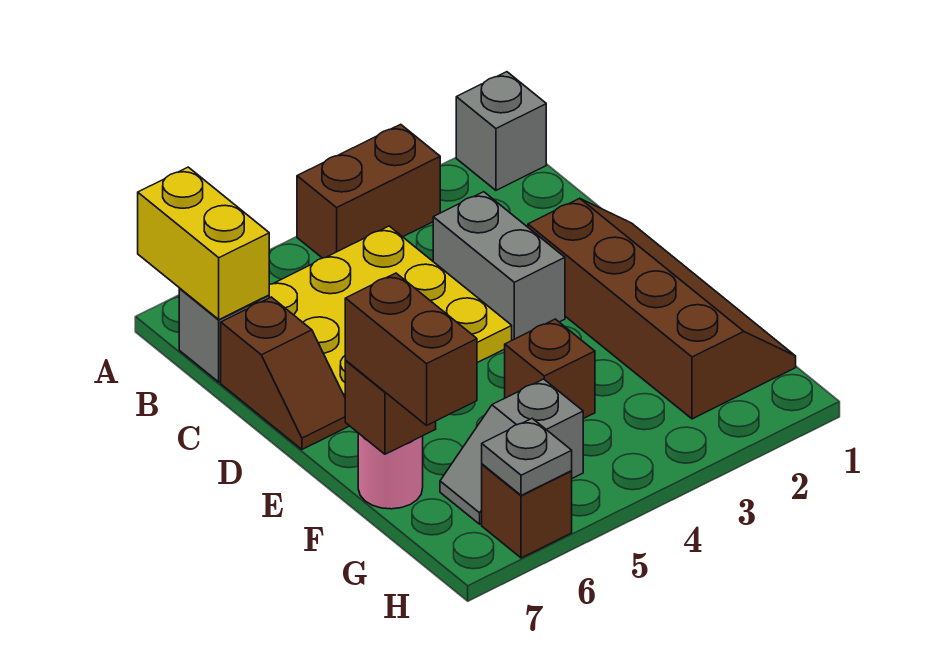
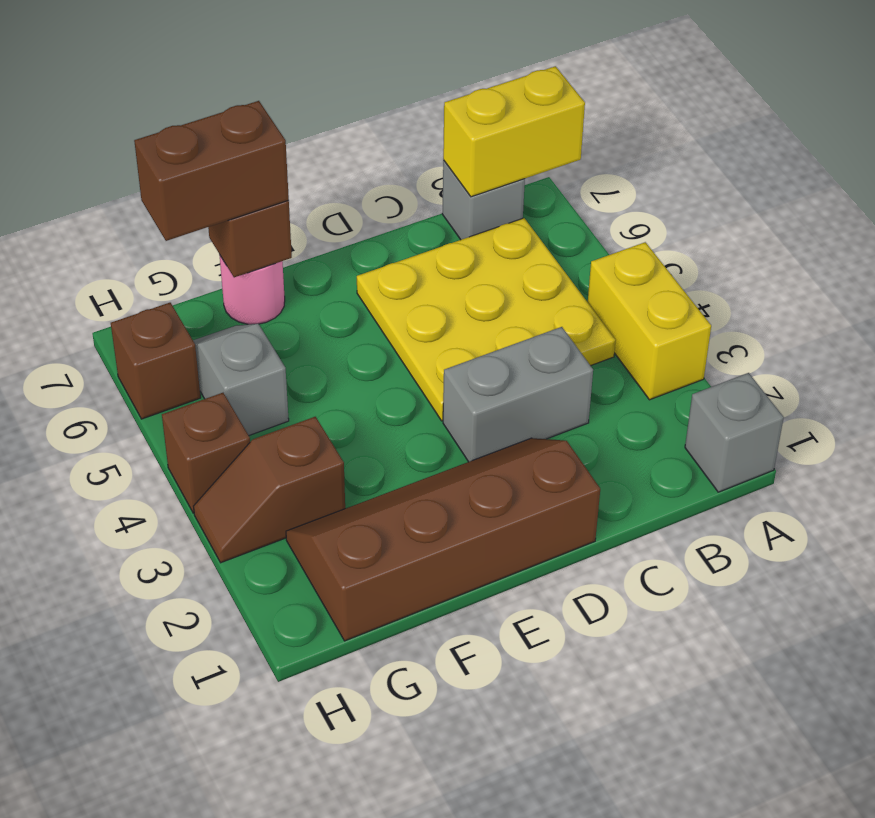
brown 1x2 brick [297,124,440,258] -> yellow 1x2 brick [588,242,711,400]
brown 1x2 slope [221,297,349,449] -> brown 1x2 slope moved to [194,417,345,563]
brown 2x4 slope [528,198,796,419] -> brown 2x4 slope turned to [286,438,600,641]
brown 1x1 brick [505,319,595,419] -> brown 1x1 brick moved to [162,393,250,513]
grey 1x1 plate [482,418,572,495] -> none

